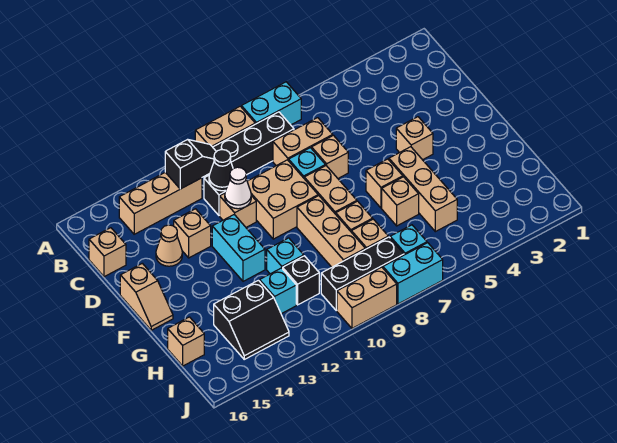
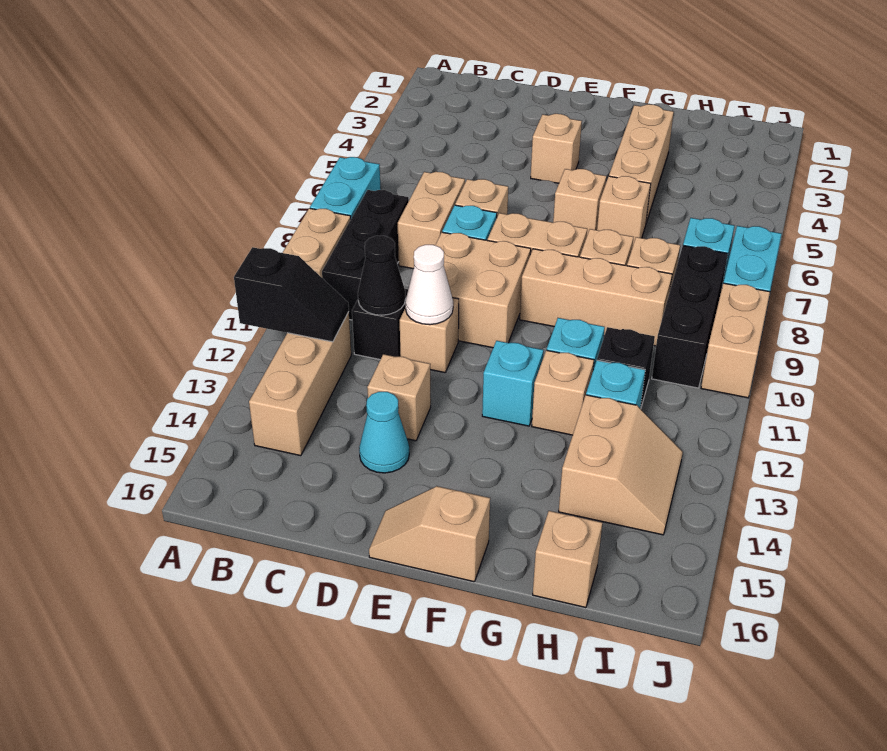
black 1x2 slope [165,139,216,189] -> black 1x2 slope turned to [234,247,349,342]
tan 1x1 brick [89,228,126,277] -> tan 1x1 brick moved to [532,350,594,435]
tan 1x1 cone [156,225,182,266] -> cyan 1x1 cone [359,392,409,473]
cyan 1x2 brick [212,215,265,281] -> cyan 1x1 brick [482,341,544,426]
tan 1x2 slope [120,263,173,330] -> tan 1x2 slope turned to [369,486,490,582]
tan 1x3 brick [389,147,457,232] -> tan 1x3 brick turned to [609,104,674,223]
black 2x2 slope [214,280,289,359] -> tan 2x2 slope [559,395,683,535]

